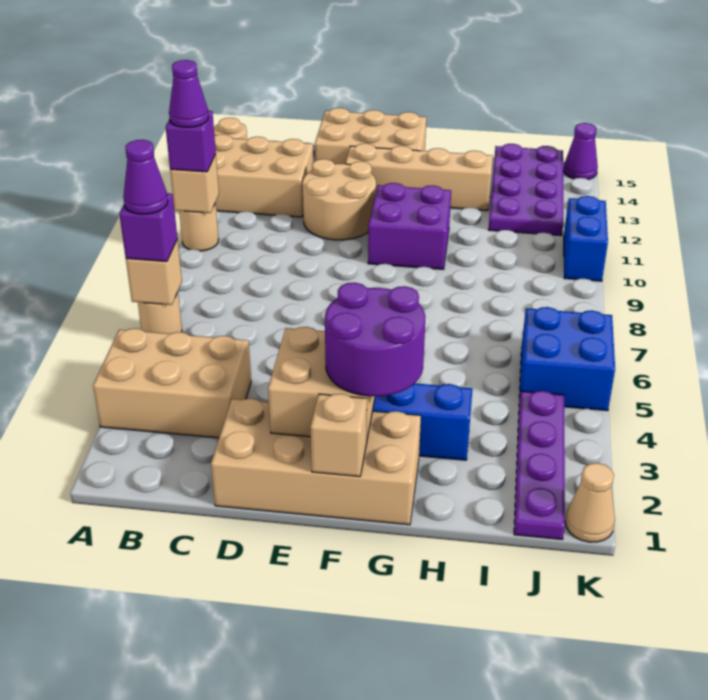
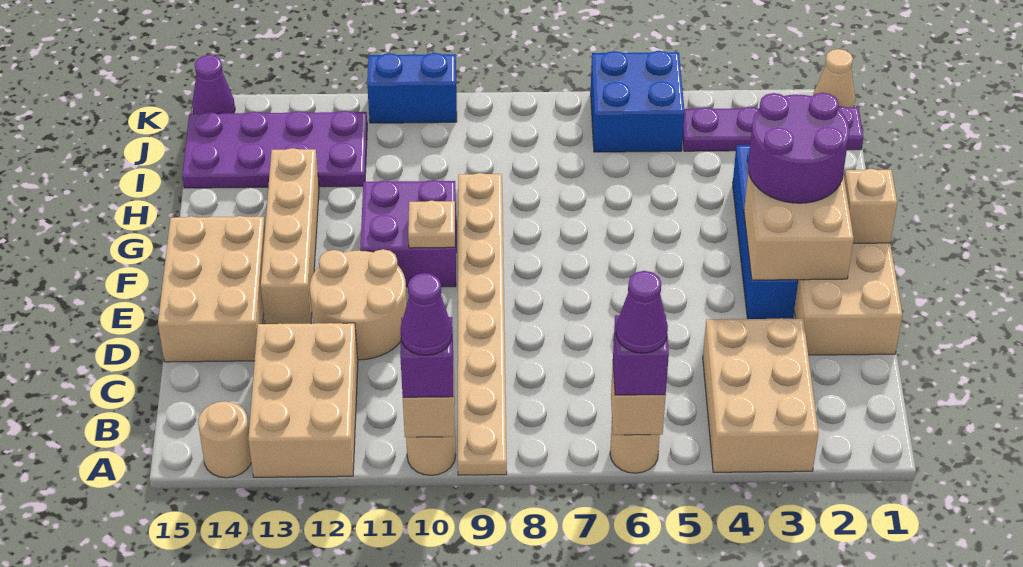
none -> tan 1x8 plate [458,173,507,475]
none -> tan 1x1 plate [408,200,455,248]

